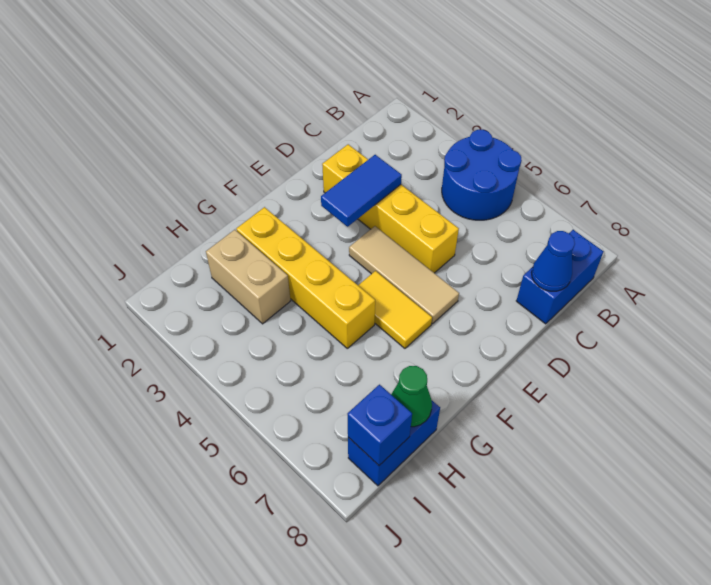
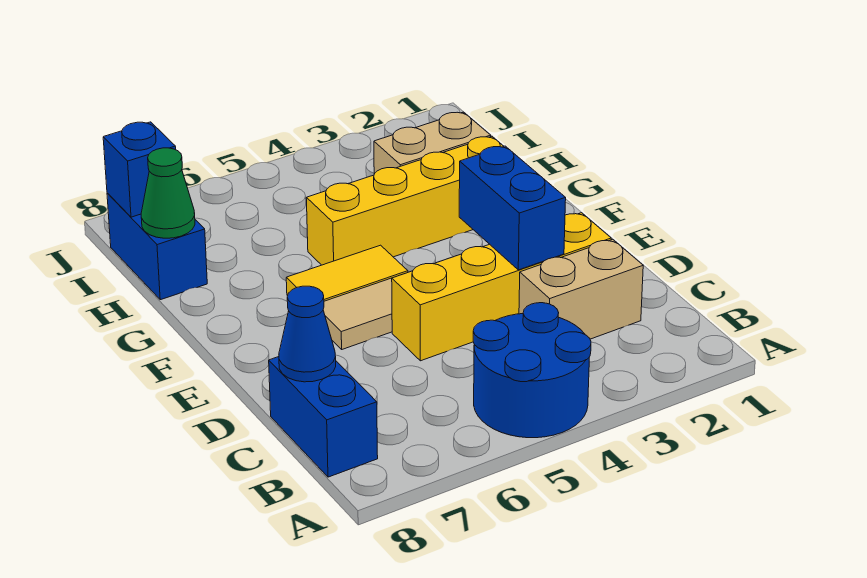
none -> tan 1x2 brick [519,239,643,339]
blue 1x2 tile [321,155,402,227] -> blue 1x2 brick [459,146,566,270]

